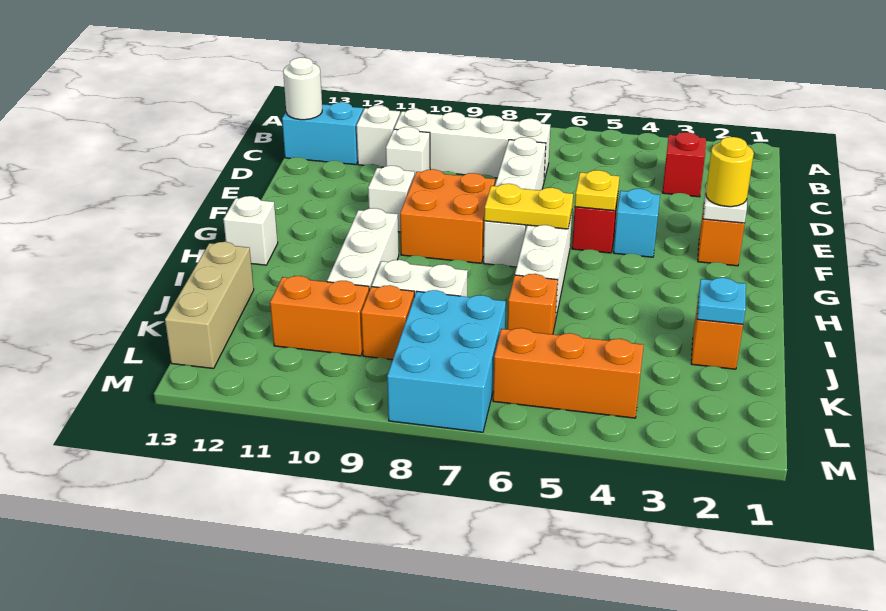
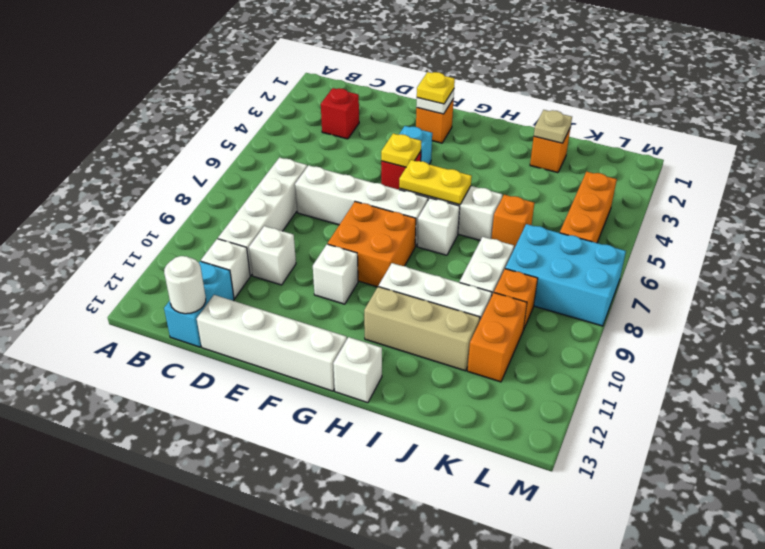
none -> white 1x4 brick [197,295,347,391]
yellow 1x1 round brick [706,137,754,207] -> yellow 1x1 plate [417,72,455,104]
yellow 1x2 plate [484,184,573,229] -> yellow 1x2 plate turned to [399,160,472,205]
none -> white 1x1 brick [417,198,460,255]
cyan 1x1 plate [697,278,746,324] -> tan 1x1 plate [534,110,572,143]
tan 1x3 brick [165,242,254,369] -> tan 1x3 brick moved to [364,287,480,371]

